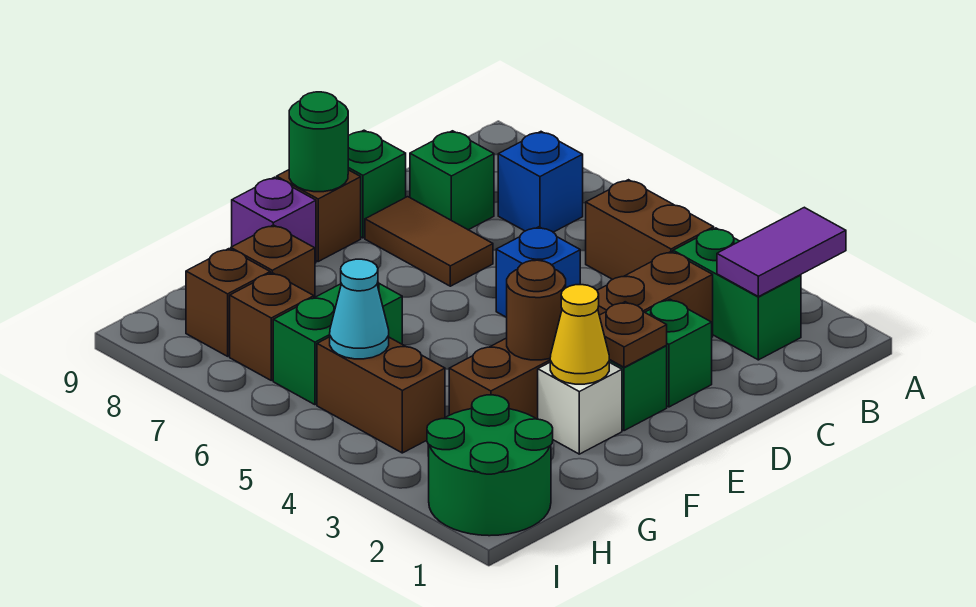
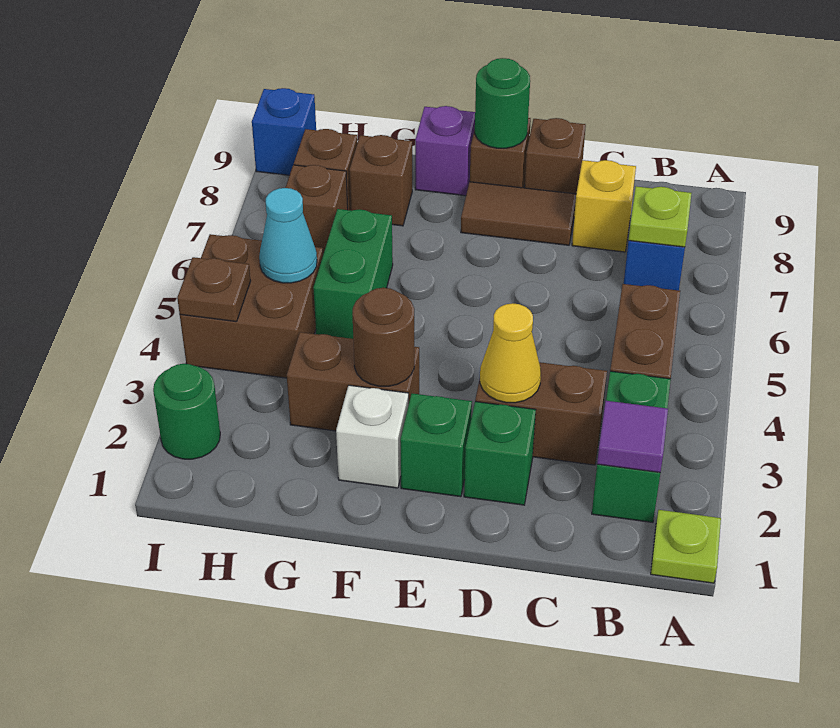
none -> lime 1x1 plate [651,510,721,583]
purple 1x2 tile [717,207,846,297] -> purple 1x1 tile [597,401,668,473]
none -> lime 1x1 plate [629,186,691,247]
green 1x1 brick [410,131,494,230] -> yellow 1x1 brick [572,160,636,252]
blue 1x1 brick [496,227,580,317] -> blue 1x1 brick moved to [252,88,316,175]
brown 1x2 tile [365,197,493,286] -> brown 1x2 tile turned to [461,182,576,245]
green 1x1 brick [348,130,406,238] -> brown 1x1 brick [524,118,586,194]
brown 1x1 plate [599,302,667,367] -> brown 1x1 plate moved to [177,257,251,322]
yellow 1x1 cone [550,285,609,384] -> yellow 1x1 cone moved to [480,303,541,403]
green 1x2 brick [273,283,402,405] -> green 1x2 brick turned to [313,209,393,339]
green 2x2 round brick [427,395,553,536] -> green 1x1 round brick [153,364,220,459]
brown 1x2 brick [317,337,445,453] -> brown 2x2 brick [180,234,323,378]

